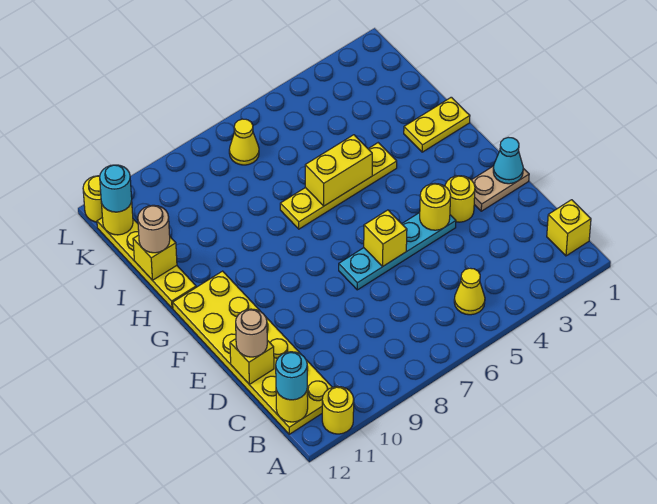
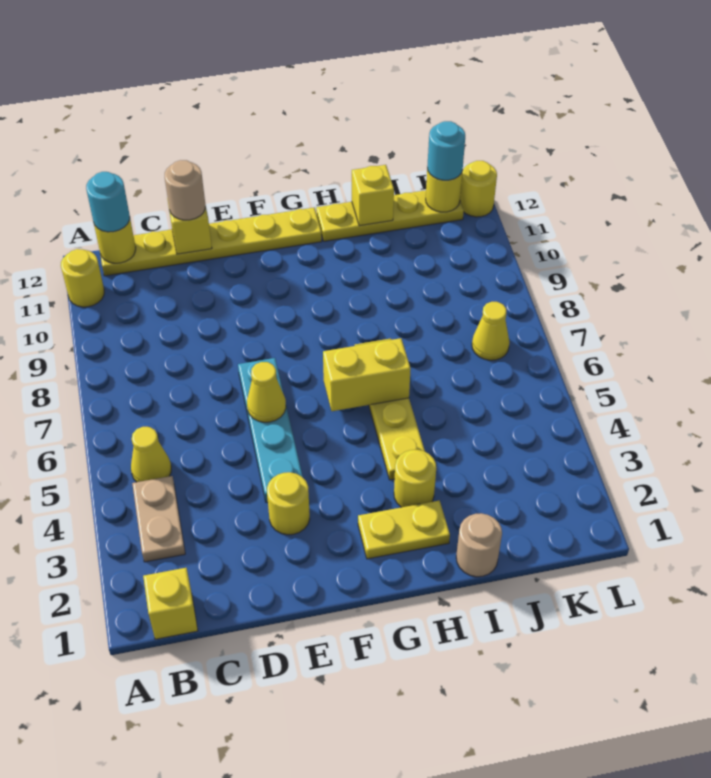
yellow 2x6 plate [173,271,332,434] -> yellow 1x6 plate [100,208,322,276]
tan 1x2 plate [472,166,529,211] -> tan 1x2 plate moved to [132,476,185,562]
cyan 1x1 cone [493,137,523,184] -> none
yellow 1x1 round brick [420,184,451,230] -> yellow 1x1 round brick moved to [394,450,436,507]
yellow 1x1 brick [364,210,407,267] -> yellow 1x1 cone [247,362,286,422]
yellow 1x2 plate [404,97,470,152] -> yellow 1x2 plate turned to [358,500,450,559]
yellow 1x2 brick [305,135,372,206] -> yellow 1x2 brick turned to [323,338,411,411]
tan 1x1 round brick [138,205,170,253] -> tan 1x1 round brick moved to [456,513,502,577]

